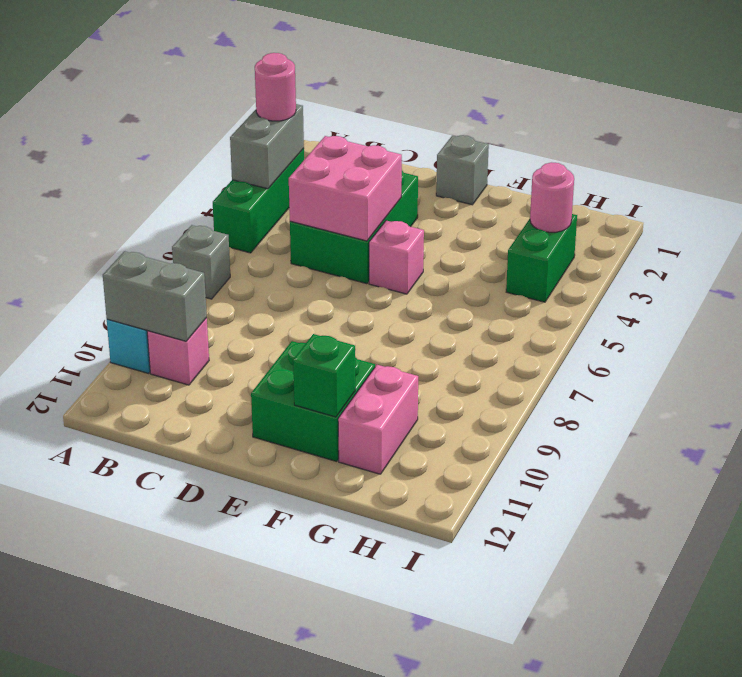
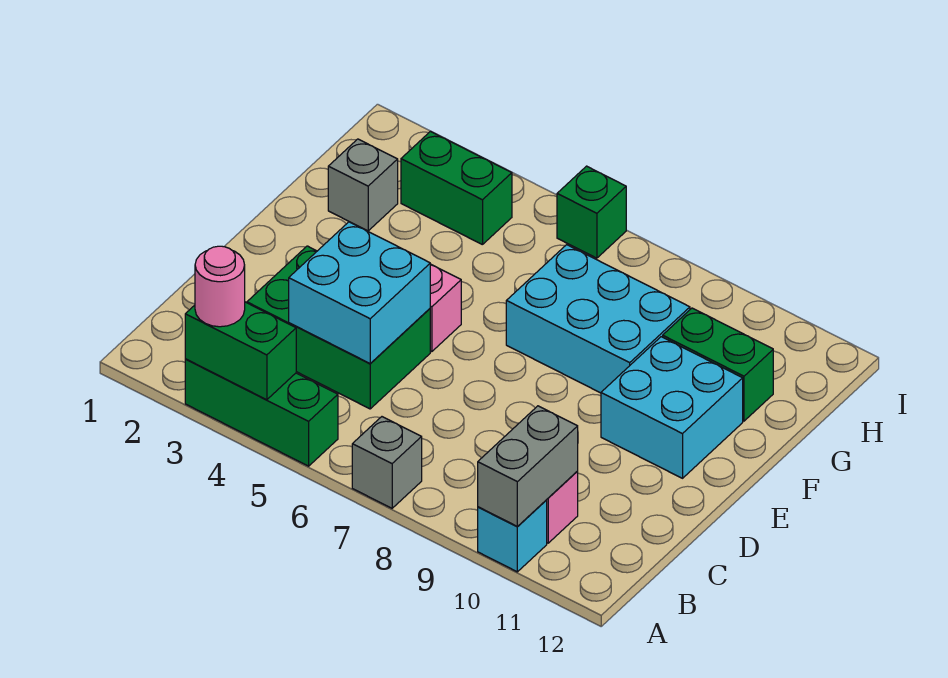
grey 1x2 brick [230,104,304,189] -> green 1x2 brick [185,302,296,400]
pink 2x2 brick [289,136,402,241] -> cyan 2x2 brick [289,222,430,364]
grey 1x1 brick [436,135,489,205] -> grey 1x1 brick moved to [328,139,398,231]
green 2x2 brick [251,341,375,461] -> cyan 2x2 brick [601,337,743,478]
none -> cyan 2x3 brick [506,245,690,393]
green 1x1 brick [293,334,355,417] -> green 1x1 brick moved to [557,166,626,258]
pink 1x2 brick [338,365,418,474] -> green 1x2 brick [663,308,773,421]
pink 1x1 round brick [530,162,574,232] -> none

